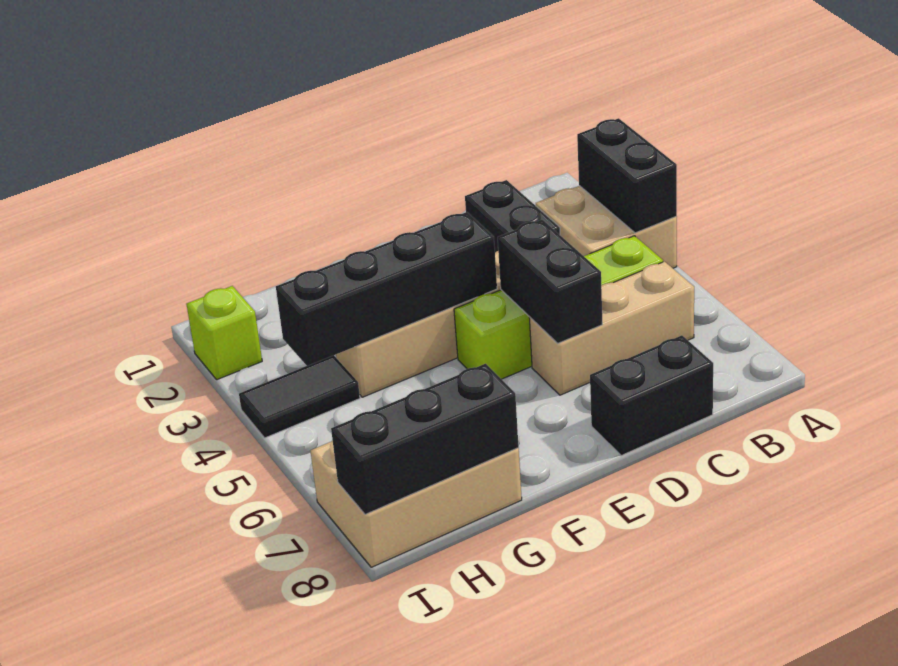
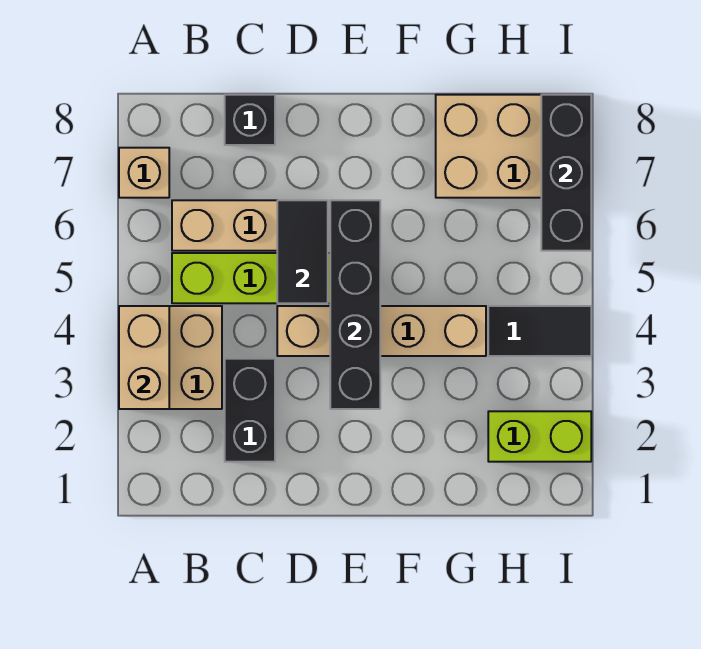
black 1x2 brick [577,118,677,233] -> tan 1x2 brick [119,306,169,409]
none -> tan 1x1 brick [119,148,169,198]
black 1x2 brick [590,335,713,455] -> black 1x1 brick [225,95,275,145]
black 1x2 brick [498,220,602,343] -> black 1x2 tile [277,200,328,303]
black 1x4 brick [276,212,497,366] -> black 1x4 brick turned to [330,200,380,409]
black 1x3 brick [331,364,519,514] -> black 1x3 brick turned to [541,95,591,251]
lime 1x1 brick [186,286,262,380] -> lime 1x2 brick [488,411,591,462]

